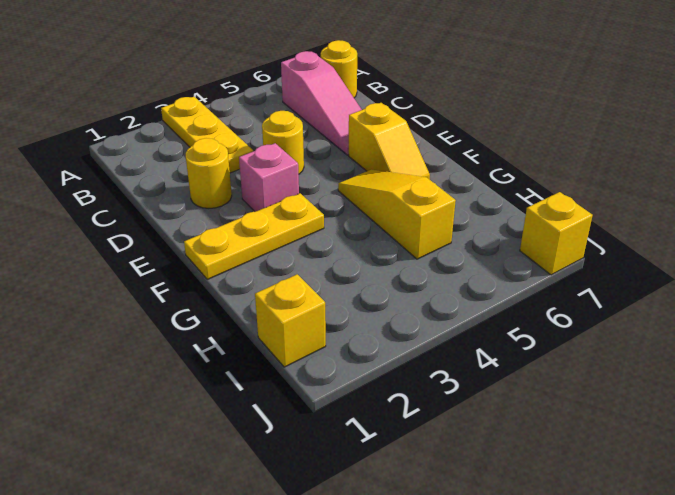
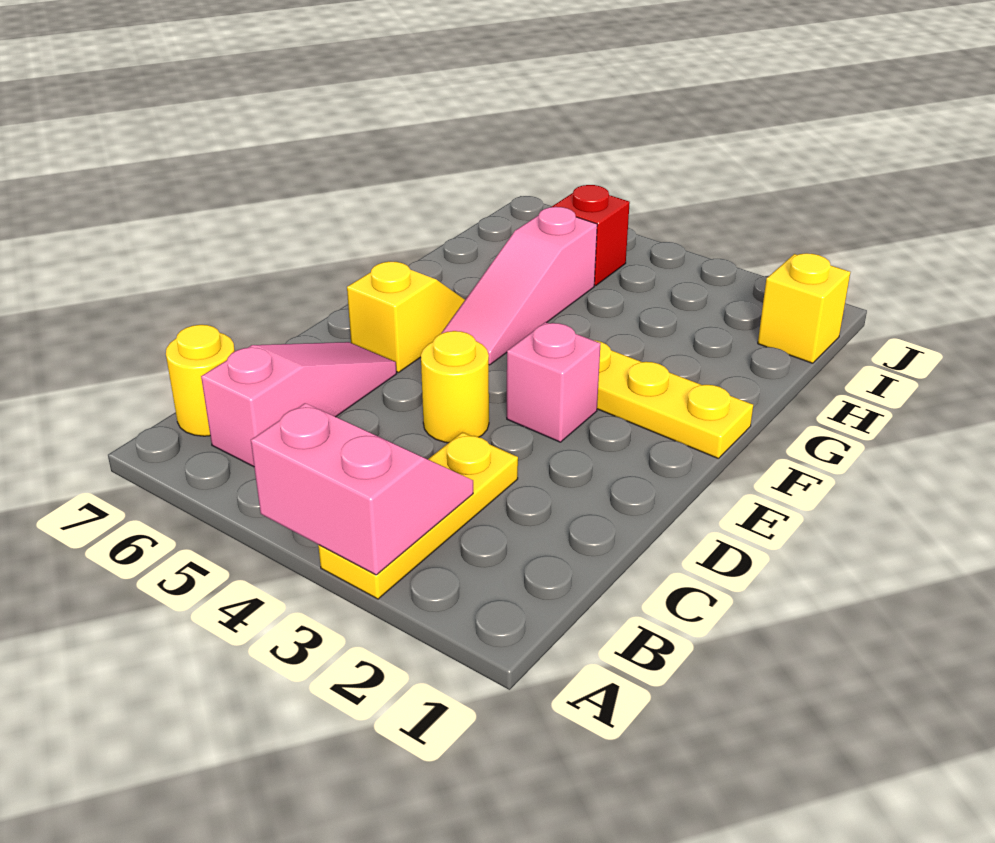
none -> pink 2x2 slope [251,403,473,575]
yellow 1x1 round brick [186,138,232,208] -> none
yellow 1x3 slope [338,169,456,259] -> pink 1x3 slope [442,207,597,365]
none -> red 1x1 brick [552,185,630,286]
yellow 1x1 brick [520,192,593,275] -> none

